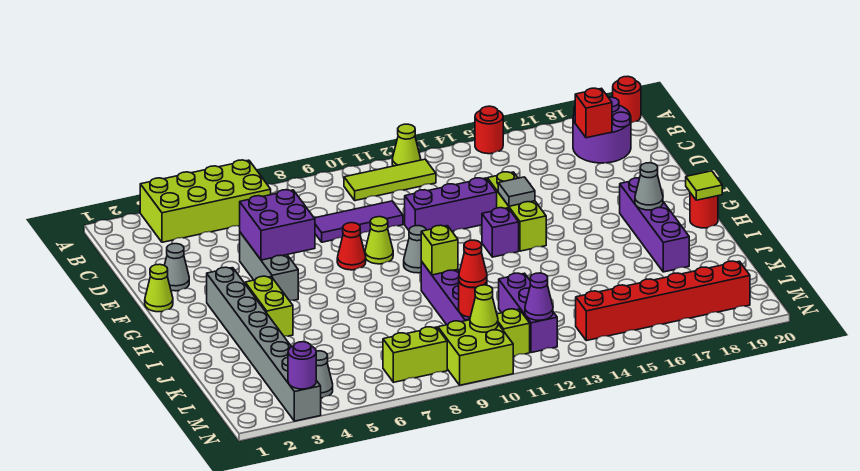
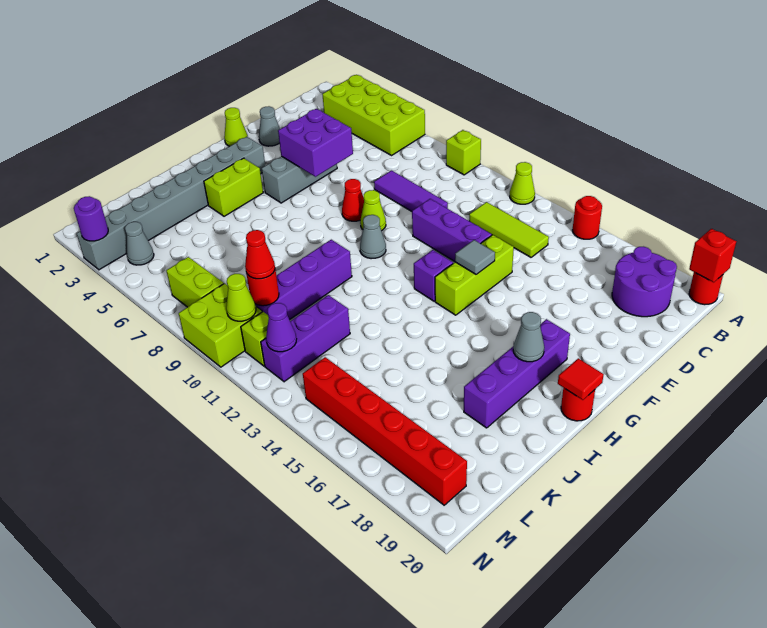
lime 1x3 tile [344,159,436,201] -> lime 1x3 tile moved to [469,202,549,257]
red 1x1 brick [575,88,612,138] -> red 1x1 brick moved to [689,229,736,282]
lime 1x1 tile [686,171,722,200] -> red 1x1 tile [558,358,604,400]
lime 1x1 brick [421,225,458,275] -> lime 1x1 brick moved to [446,130,481,175]

